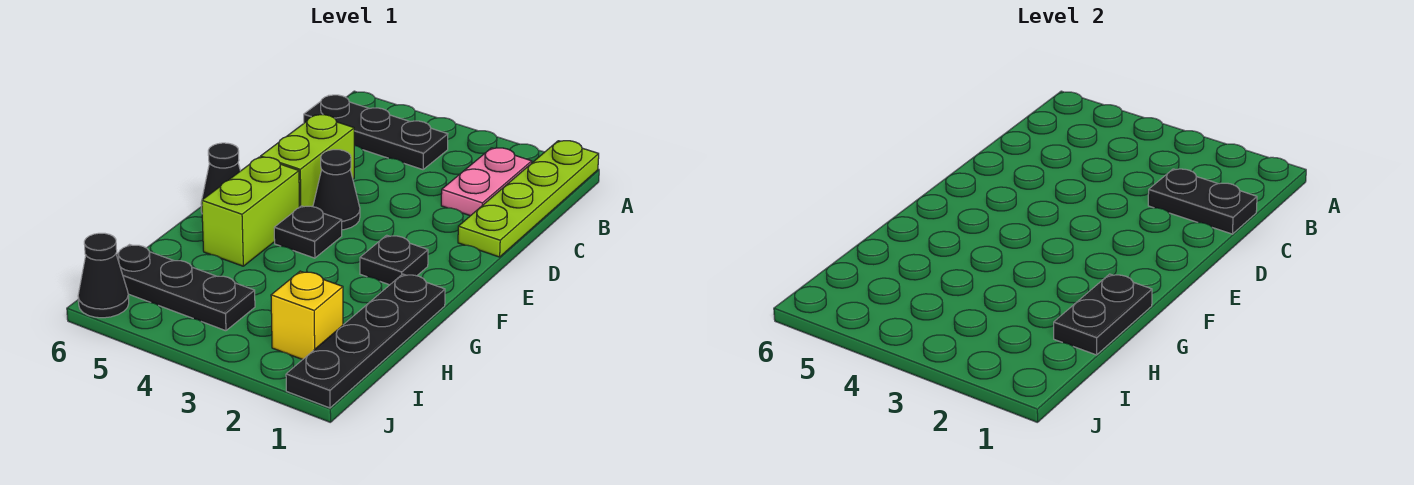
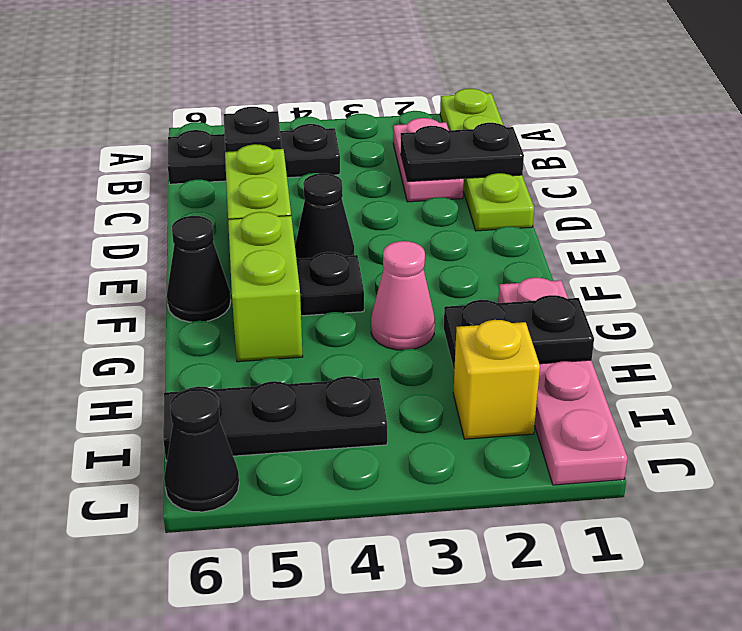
black 1x1 plate [360,235,428,285] -> black 1x1 plate moved to [224,107,281,152]
black 1x4 plate [286,274,445,408] -> pink 1x4 plate [498,278,628,485]
black 1x2 plate [1054,274,1152,355] -> black 1x2 plate turned to [444,295,594,369]
none -> pink 1x1 cone [371,241,435,350]

